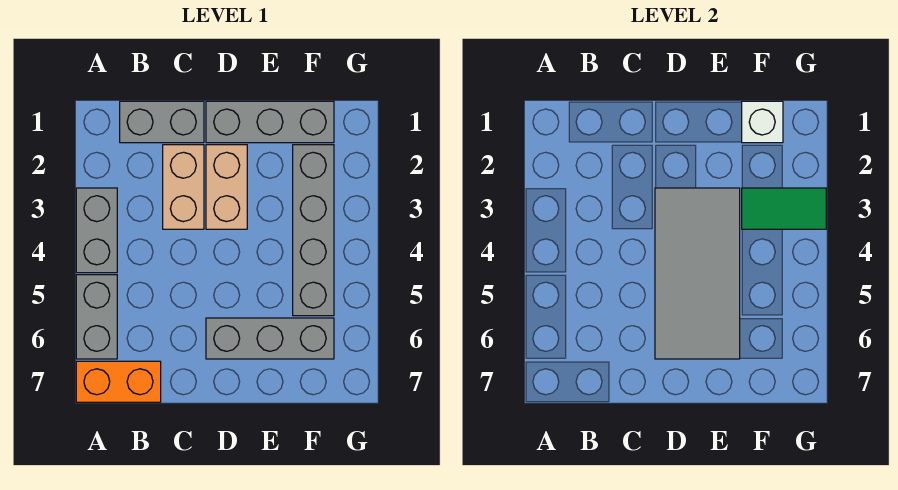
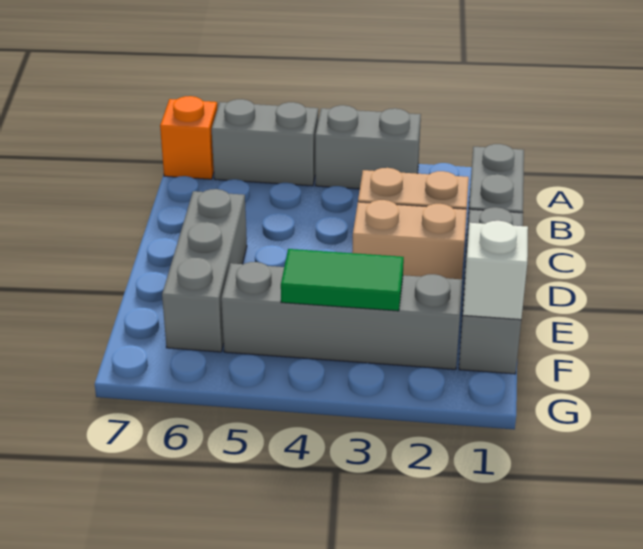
orange 1x2 brick [76,361,161,402] -> orange 1x1 brick [160,96,217,179]
grey 2x4 tile [655,188,740,359] -> none
green 1x2 tile [742,188,826,229] -> green 1x2 tile turned to [281,249,404,311]

